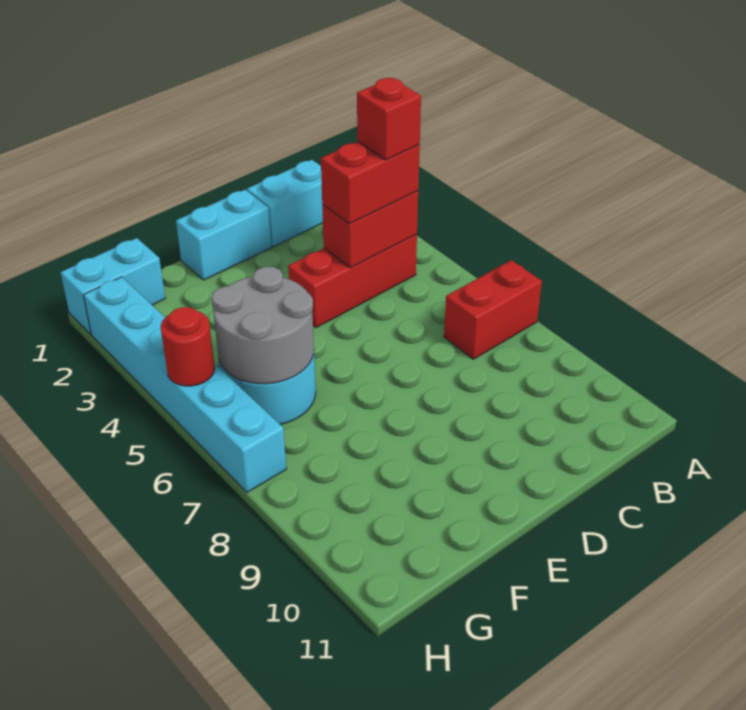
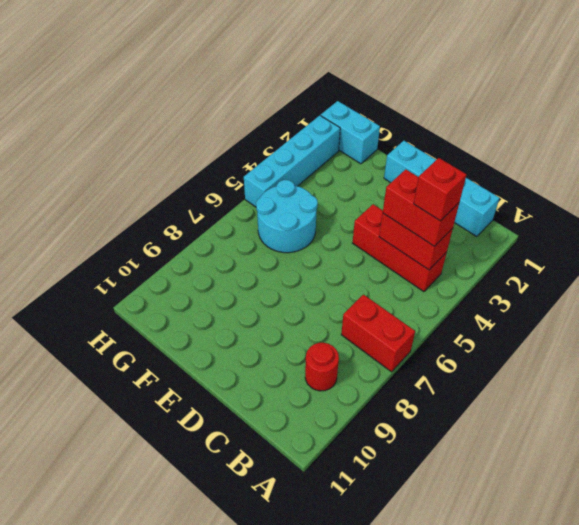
grey 2x2 round brick [211,267,314,384] -> none
cyan 1x6 brick [83,277,286,492] -> cyan 1x4 brick [244,115,340,207]
red 1x1 round brick [160,307,215,386] -> red 1x1 round brick moved to [305,343,339,391]

